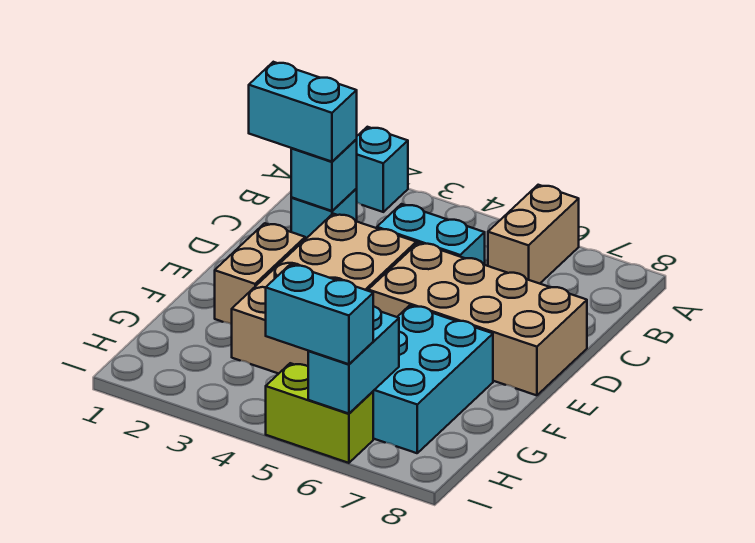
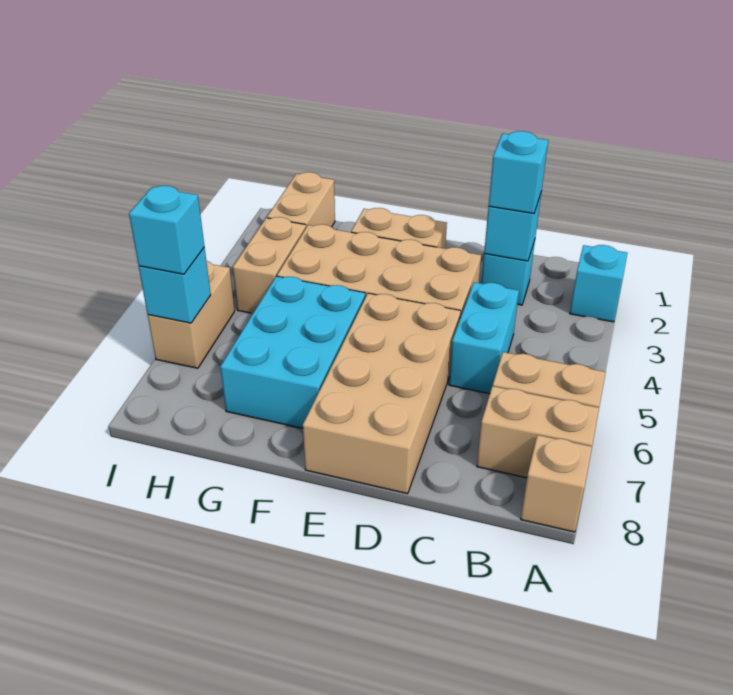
none -> tan 1x2 brick [477,386,599,478]
none -> tan 1x1 brick [521,435,592,532]
cyan 1x2 brick [249,62,357,162] -> cyan 1x1 brick [489,131,548,214]
cyan 2x3 brick [373,305,493,453] -> cyan 2x3 brick turned to [220,276,365,428]
none -> tan 1x2 brick [267,172,335,227]
none -> tan 1x2 brick [233,217,306,313]
cyan 1x2 brick [308,306,399,414] -> cyan 1x1 brick [139,247,211,323]
lime 1x2 brick [266,363,373,463] -> tan 1x2 brick [148,261,235,368]
cyan 1x2 brick [266,265,373,364] -> cyan 1x1 brick [129,186,204,274]

